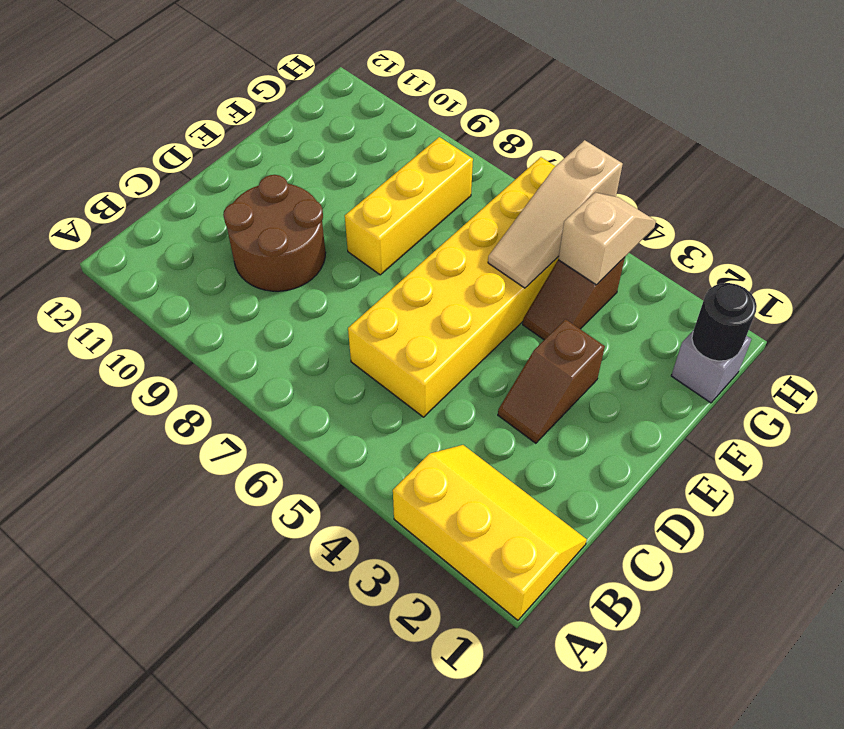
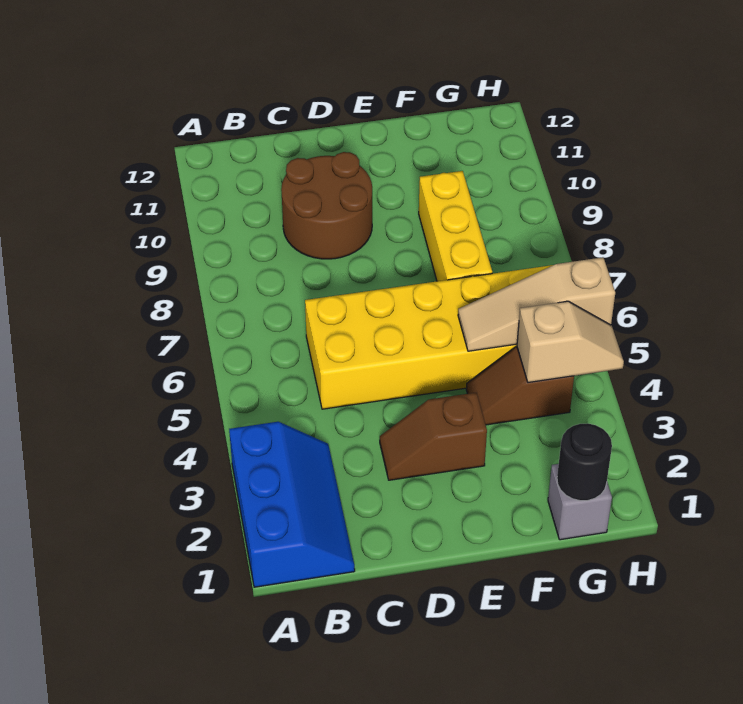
yellow 2x3 slope [393,445,587,620] -> blue 2x3 slope [229,422,355,587]
yellow 1x3 brick [345,137,473,275] -> yellow 1x3 brick turned to [419,171,492,281]

